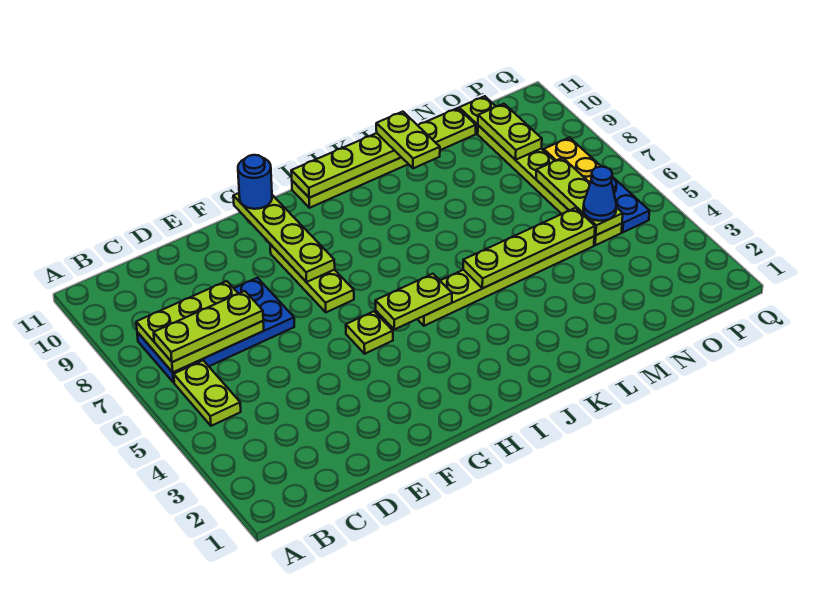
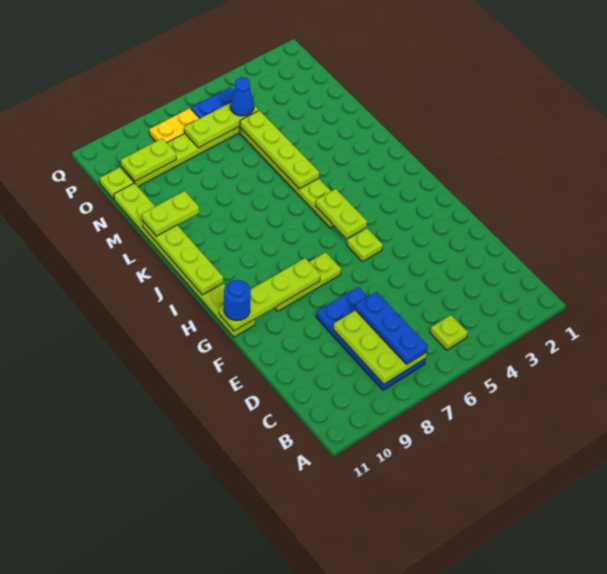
lime 1x2 plate [174,361,241,426] -> lime 1x1 plate [430,315,468,350]
lime 1x3 plate [154,291,263,362] -> blue 1x3 plate [356,292,428,364]
lime 1x6 plate [292,108,476,208] -> lime 1x8 plate [114,183,255,337]

